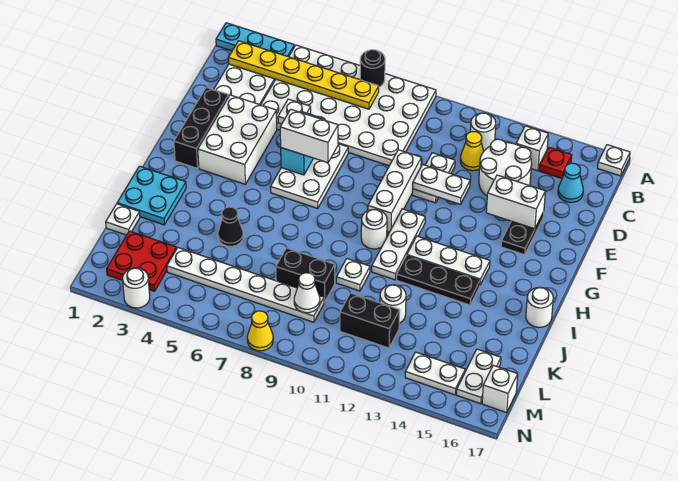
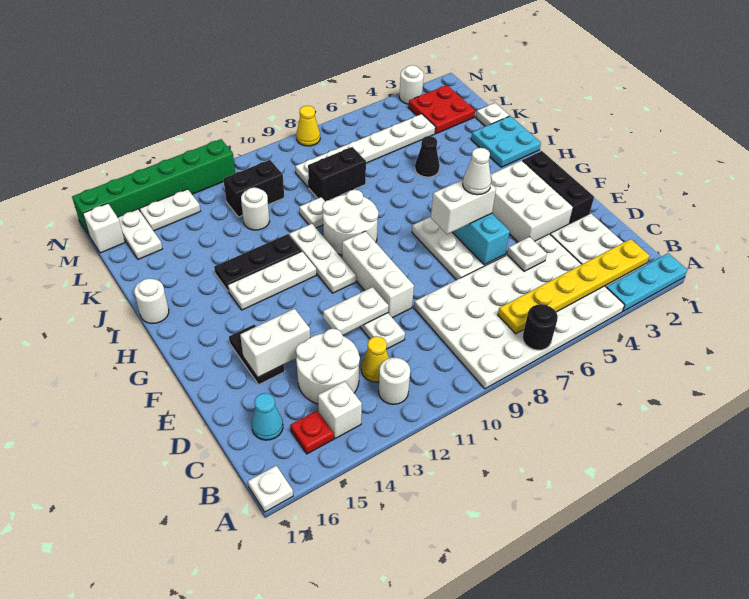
white 1x1 round brick [361,210,387,249] -> white 2x2 round brick [322,190,379,255]
white 1x1 cone [294,273,320,313] -> white 1x1 cone moved to [463,148,491,195]
none -> green 1x6 brick [72,139,235,235]

